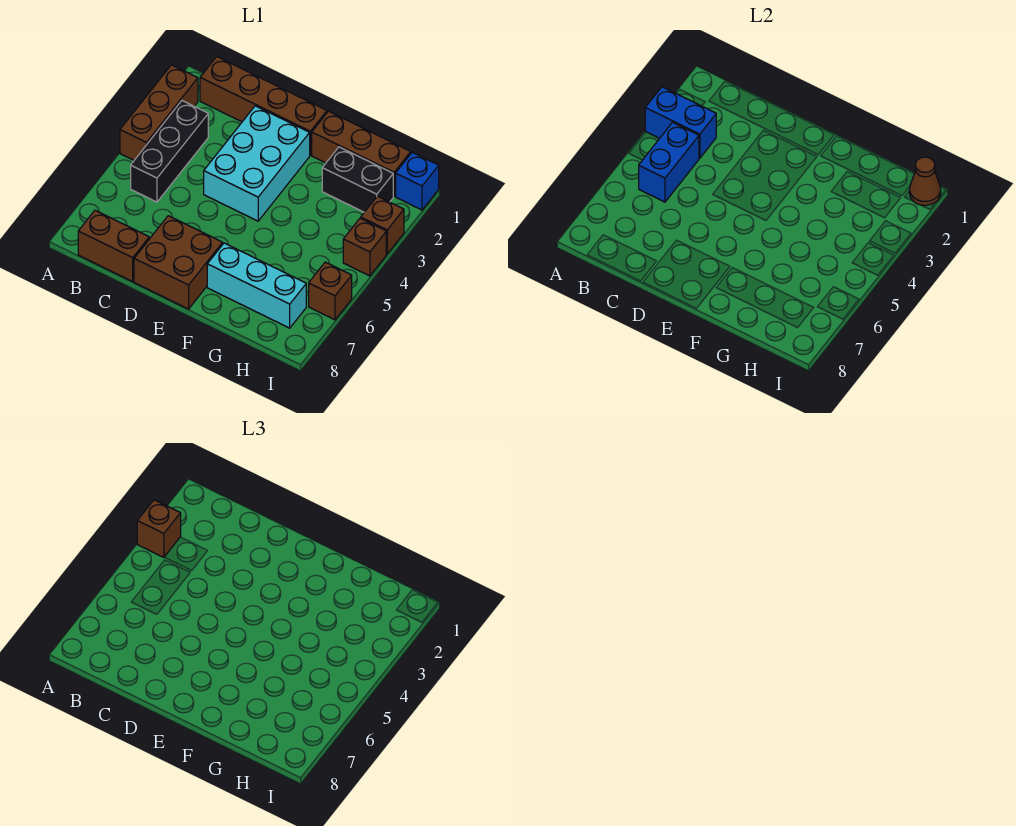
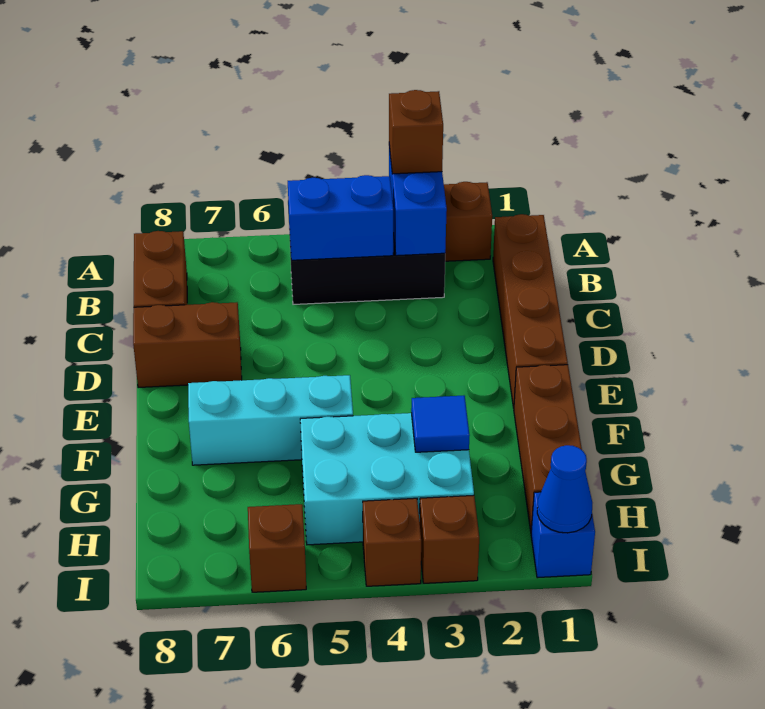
cyan 2x3 brick [204,106,310,221] -> cyan 2x3 brick moved to [300,413,474,545]
brown 2x2 brick [134,216,223,309] -> brown 1x2 brick [133,302,242,388]
cyan 1x3 brick [207,243,306,328] -> cyan 1x3 brick turned to [188,375,353,465]
black 1x2 brick [322,147,393,212] -> none
none -> blue 1x1 tile [411,396,470,452]
brown 1x1 cone [909,157,941,205] -> blue 1x1 cone [537,445,592,533]

